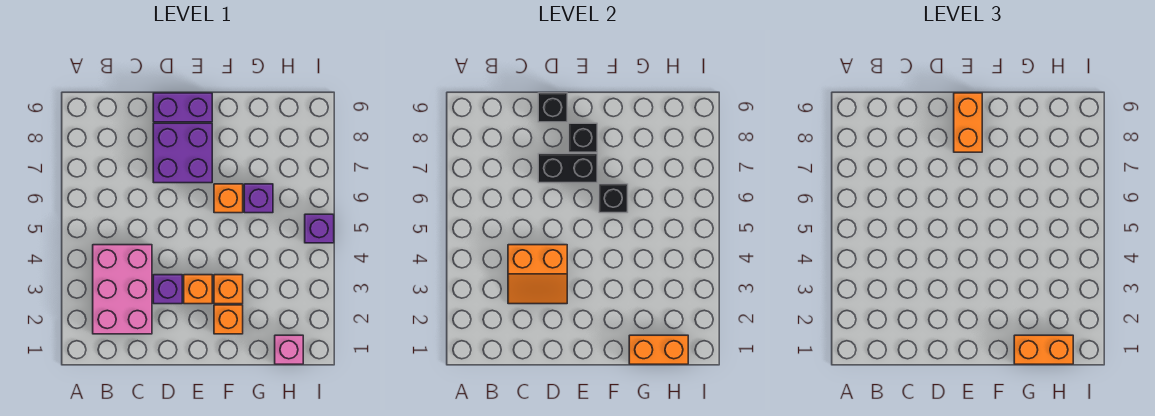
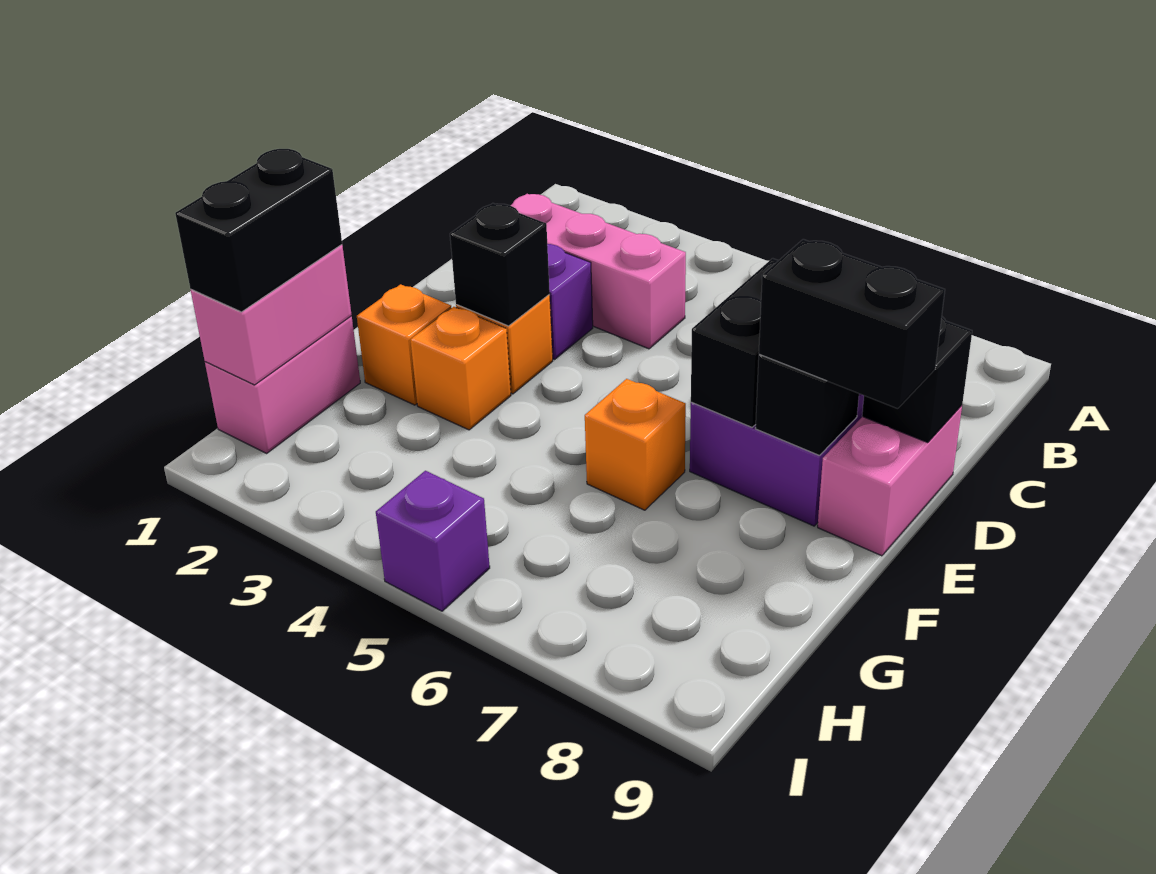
pink 2x3 brick [93,245,152,334] -> pink 1x3 brick [510,194,686,349]
orange 2x2 slope [508,245,567,304] -> none
purple 1x2 brick [153,93,212,122] -> pink 1x2 brick [818,406,962,556]
orange 1x2 brick [954,93,982,152] -> black 1x2 brick [759,239,945,409]
black 1x1 brick [599,184,628,213] -> black 1x1 brick moved to [450,203,550,326]
orange 1x2 brick [629,335,688,364] -> pink 1x2 brick [191,245,352,385]
orange 1x2 brick [1014,335,1073,364] -> black 1x2 brick [175,149,342,312]
purple 1x1 brick [244,184,273,213] -> none
pink 1x1 brick [275,335,303,364] -> pink 1x2 brick [205,316,360,453]

